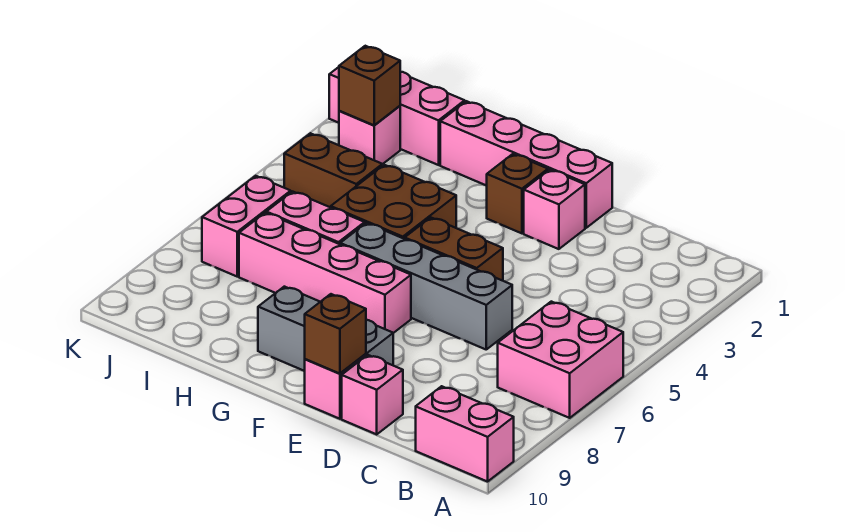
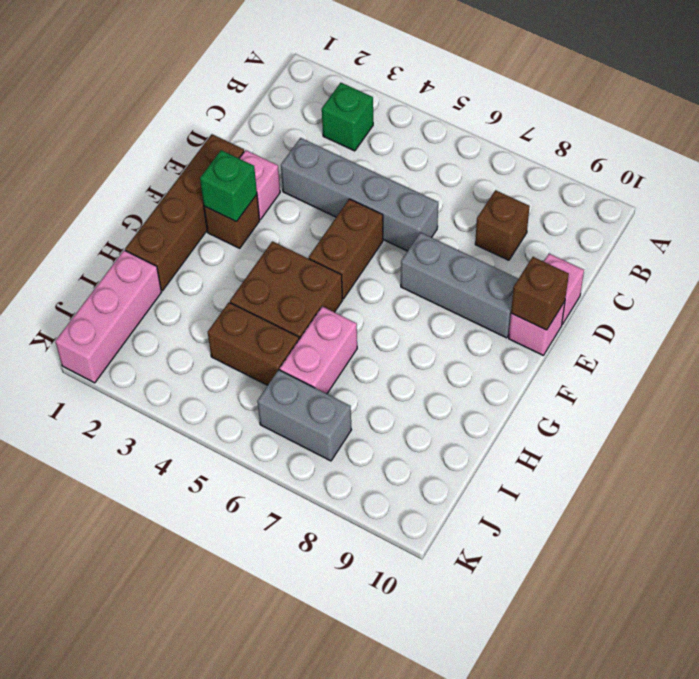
pink 2x2 brick [498,302,623,418] -> none
pink 1x2 brick [416,386,514,482] -> none
none -> green 1x1 brick [322,83,373,151]
grey 1x4 brick [340,223,512,349] -> grey 1x4 brick turned to [281,138,438,251]
pink 1x4 brick [440,101,612,228] -> brown 1x4 brick [125,134,244,291]
grey 1x3 brick [258,287,393,371] -> grey 1x3 brick turned to [401,232,518,338]
none -> green 1x1 brick [200,150,257,222]
pink 1x4 brick [239,213,411,333] -> none
brown 1x2 brick [284,133,382,207] -> brown 1x2 brick turned to [208,302,299,385]
pink 1x1 brick [339,106,400,164] -> none
brown 1x1 brick [339,46,400,125] -> brown 1x1 brick moved to [475,190,530,260]
pink 1x2 brick [202,176,291,276] -> grey 1x2 brick [257,370,351,461]

